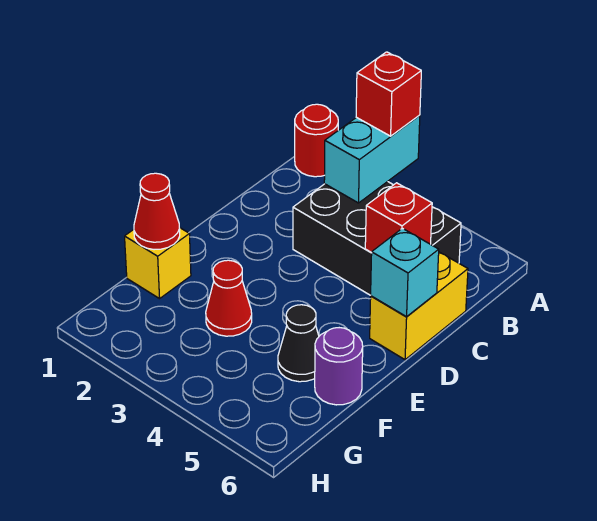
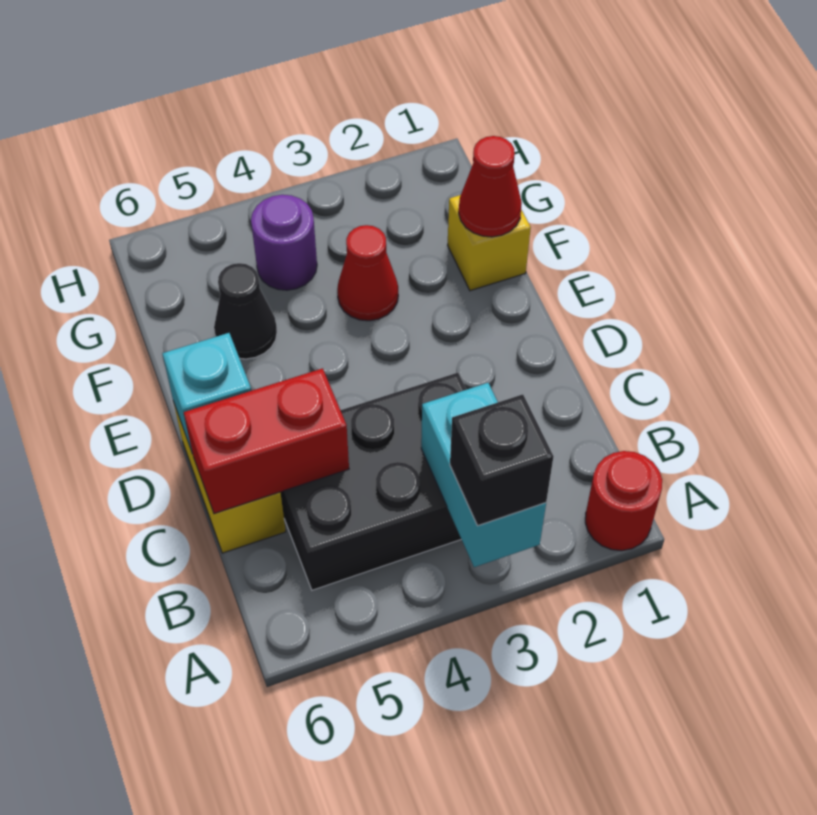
red 1x1 brick [356,52,421,136] -> black 1x1 brick [450,394,554,526]
red 1x1 brick [365,183,432,253] -> red 1x2 brick [184,368,349,514]
purple 1x1 round brick [315,328,363,405] -> purple 1x1 round brick moved to [251,195,317,290]

